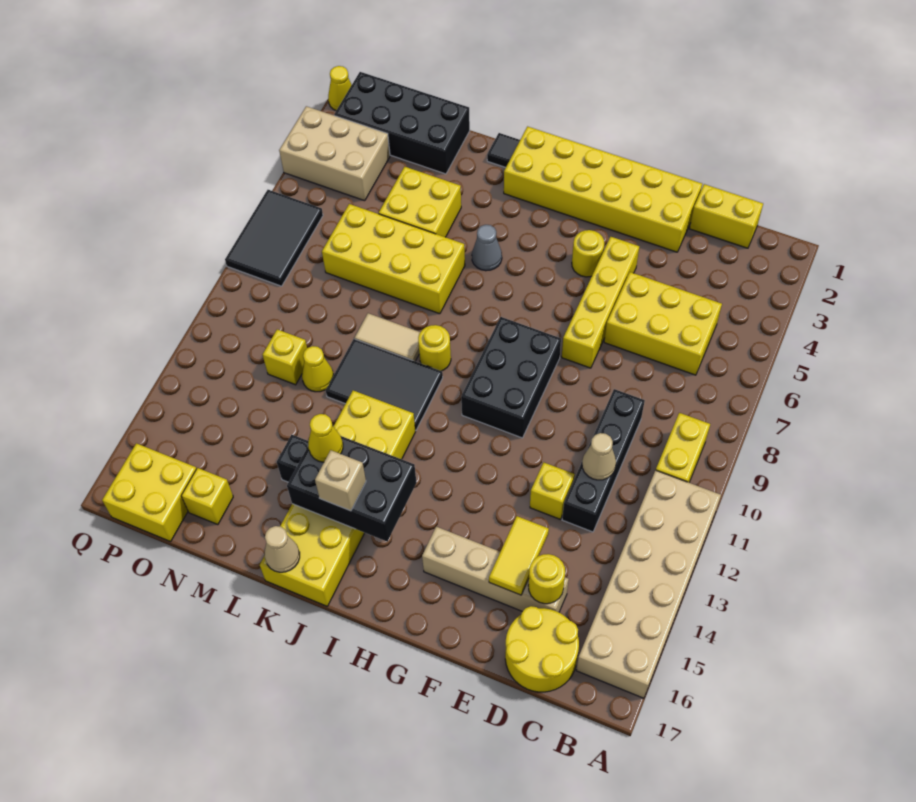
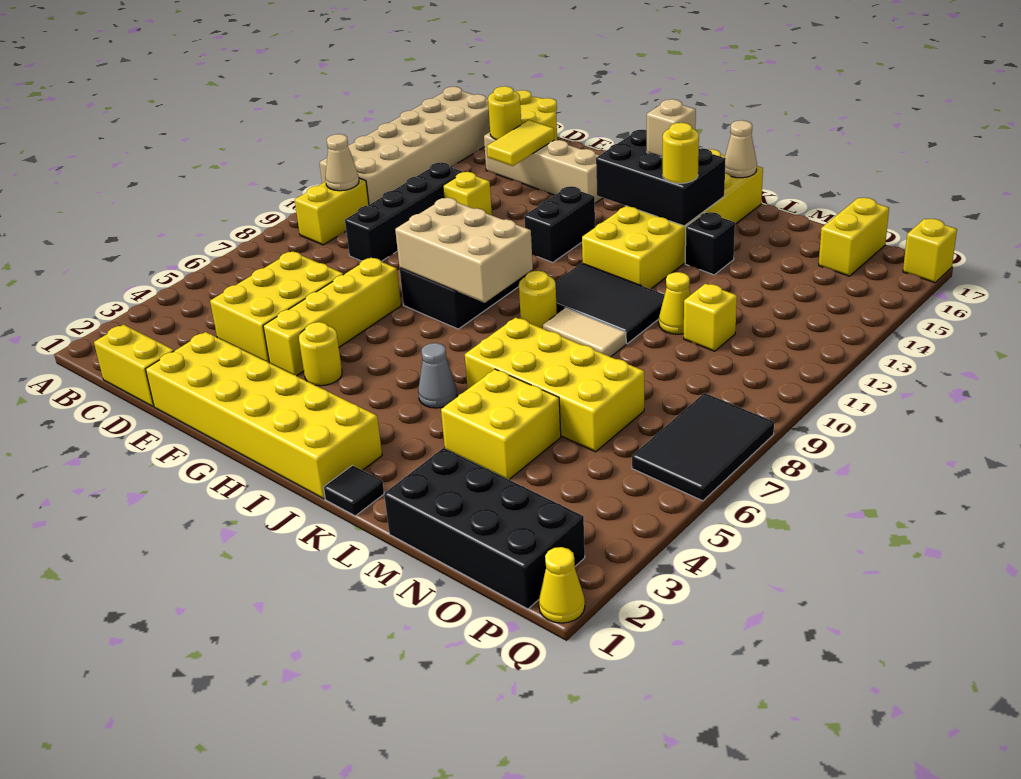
yellow 2x3 brick [604,272,722,375] -> yellow 2x3 brick turned to [210,252,344,363]
tan 1x1 cone [582,433,616,480] -> tan 1x1 cone moved to [325,134,359,191]
none -> black 1x2 brick [524,186,595,262]
yellow 1x1 cone [308,414,343,462] -> yellow 1x1 round brick [663,123,699,183]
yellow 1x1 brick [181,468,233,525] -> yellow 1x1 brick moved to [903,219,957,283]
tan 2x3 brick [279,106,390,201] -> tan 2x3 brick moved to [395,198,533,303]
yellow 2x2 brick [102,443,196,541] -> yellow 1x2 brick [819,198,889,276]

